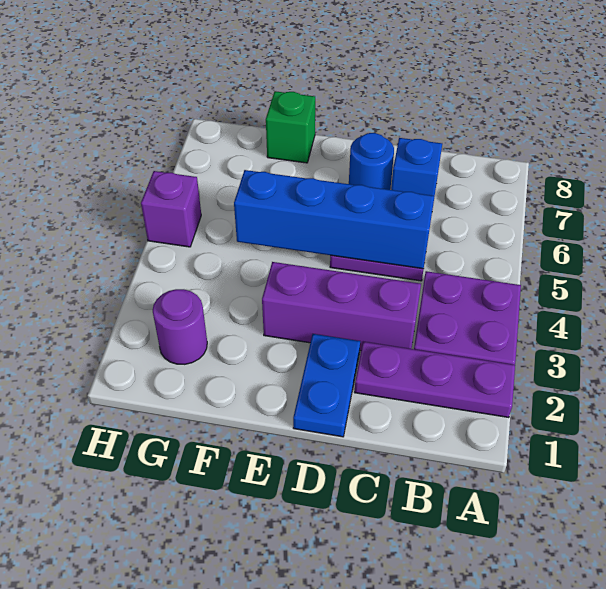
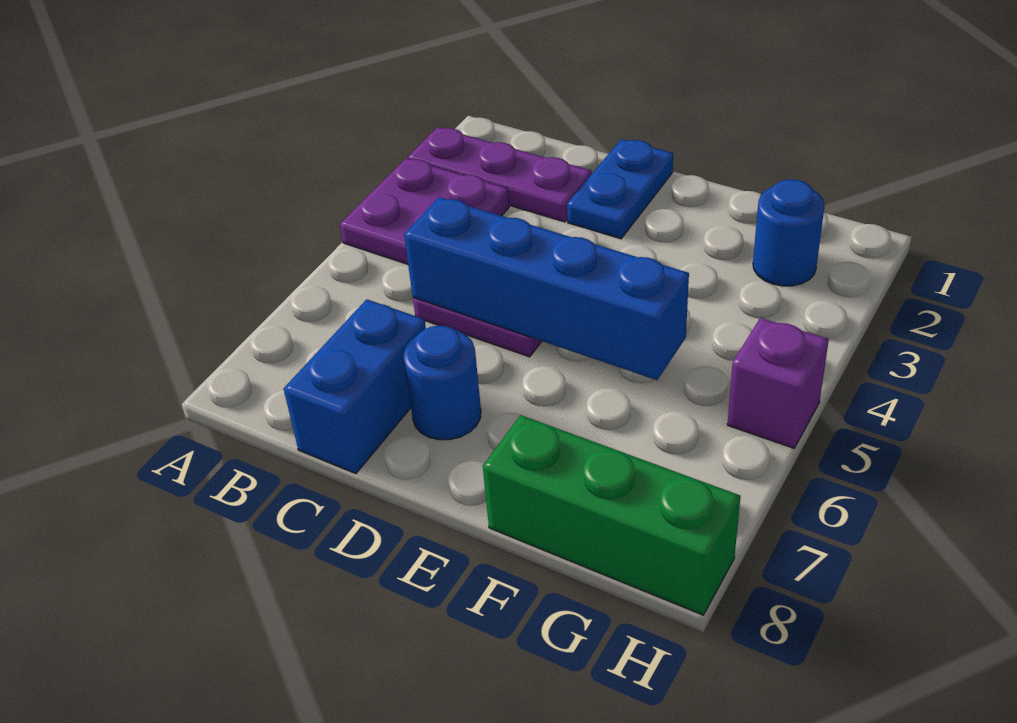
purple 1x3 brick [262,262,421,351] -> none
blue 1x1 brick [391,138,442,210] -> blue 1x2 brick [284,299,426,474]
green 1x1 brick [266,91,315,163] -> green 1x3 brick [483,415,741,615]
purple 1x1 round brick [153,289,207,364] -> blue 1x1 round brick [753,179,825,286]

